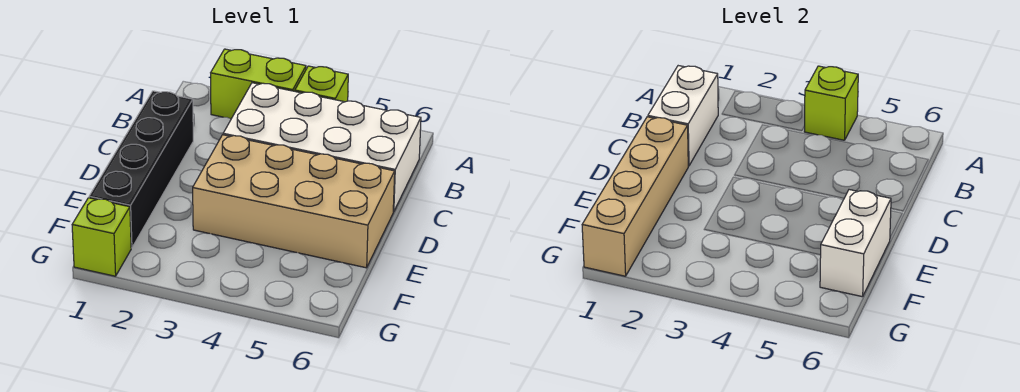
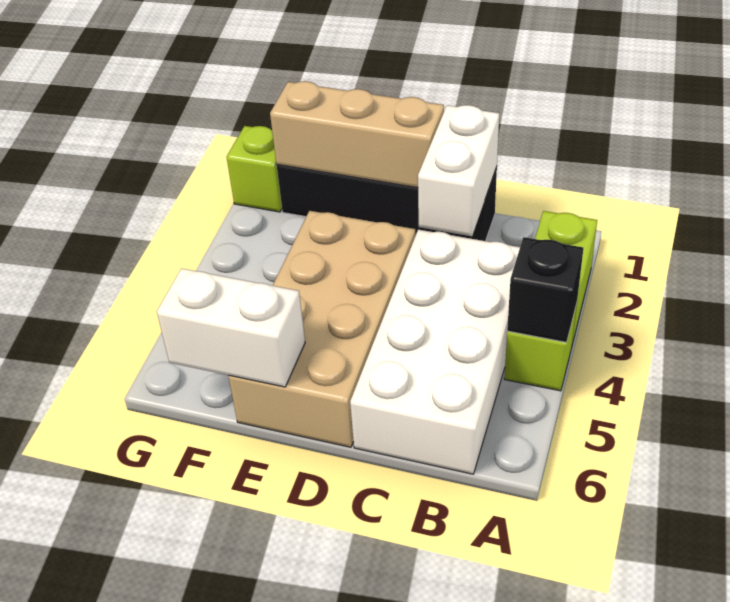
lime 1x1 brick [804,66,858,140] -> black 1x1 brick [507,237,583,342]
white 1x2 brick [648,66,718,166] -> white 1x2 brick turned to [418,105,499,236]
tan 1x4 brick [582,117,688,276] -> tan 1x3 brick [270,81,444,188]

